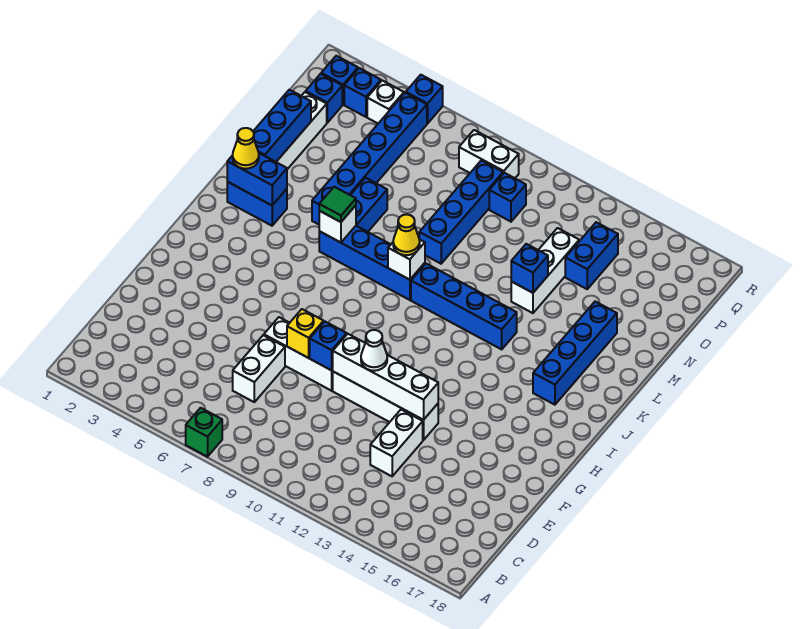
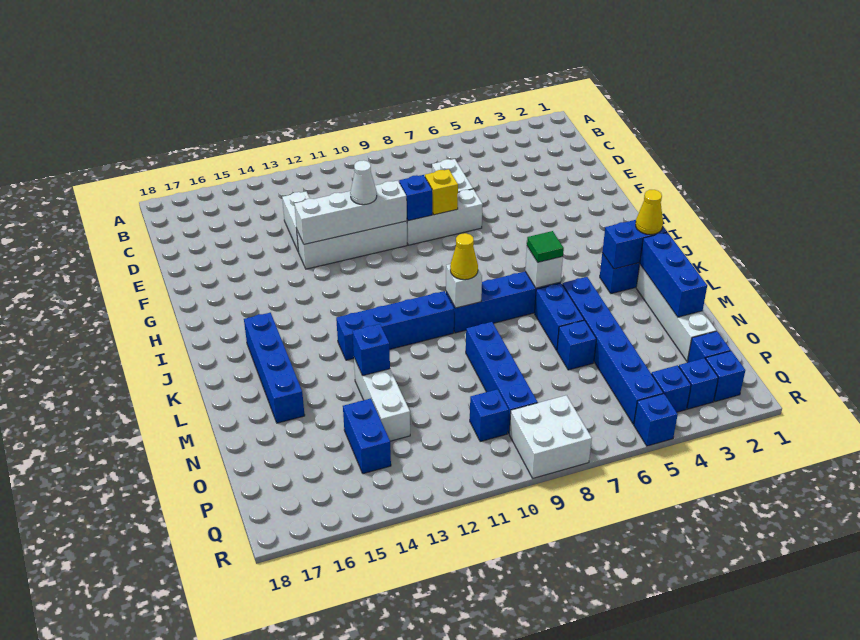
green 1x1 brick [186,408,222,457] -> none
none -> blue 1x1 brick [557,320,596,370]
white 1x1 brick [367,80,404,123] -> blue 1x1 brick [652,365,691,412]
white 1x2 brick [459,130,519,178] -> white 2x2 brick [509,395,592,478]

